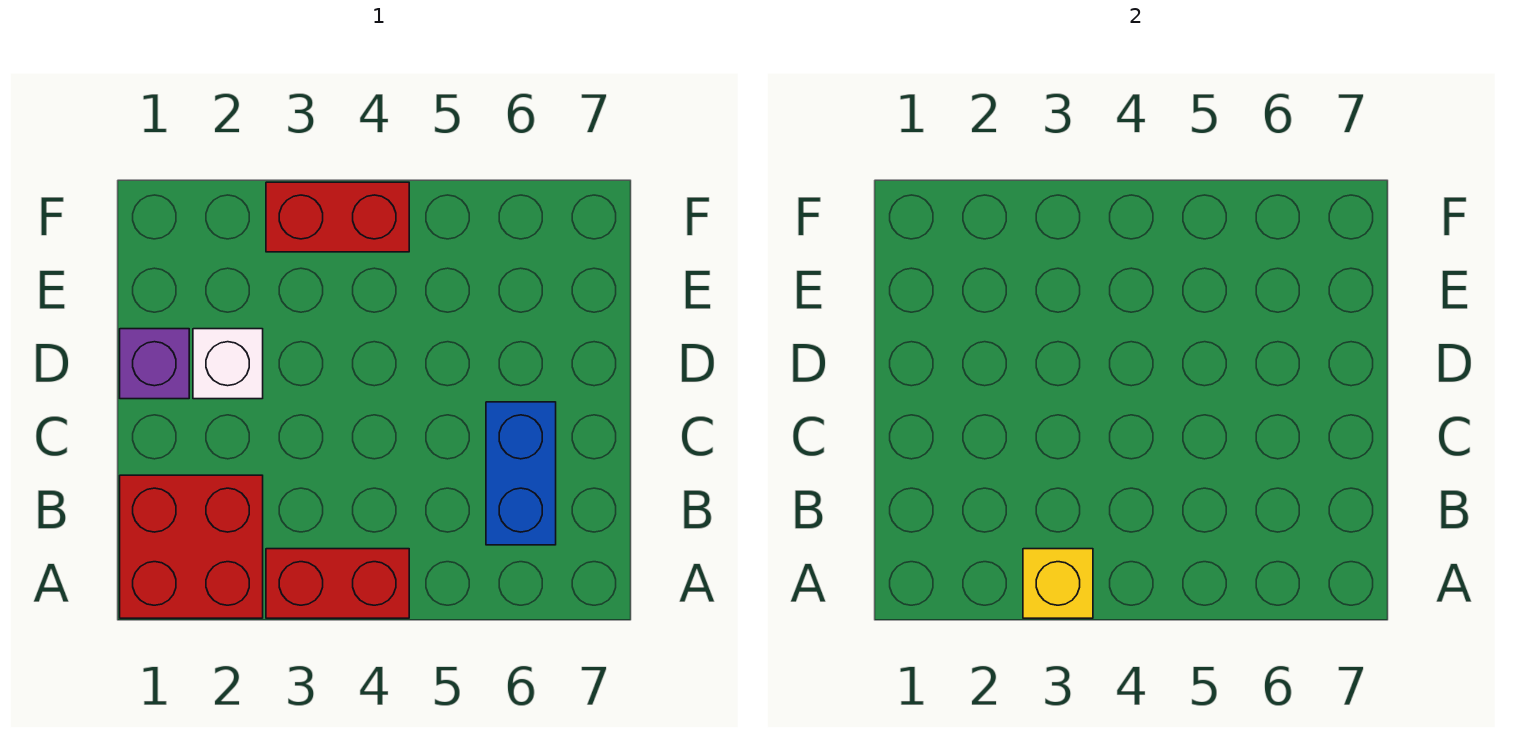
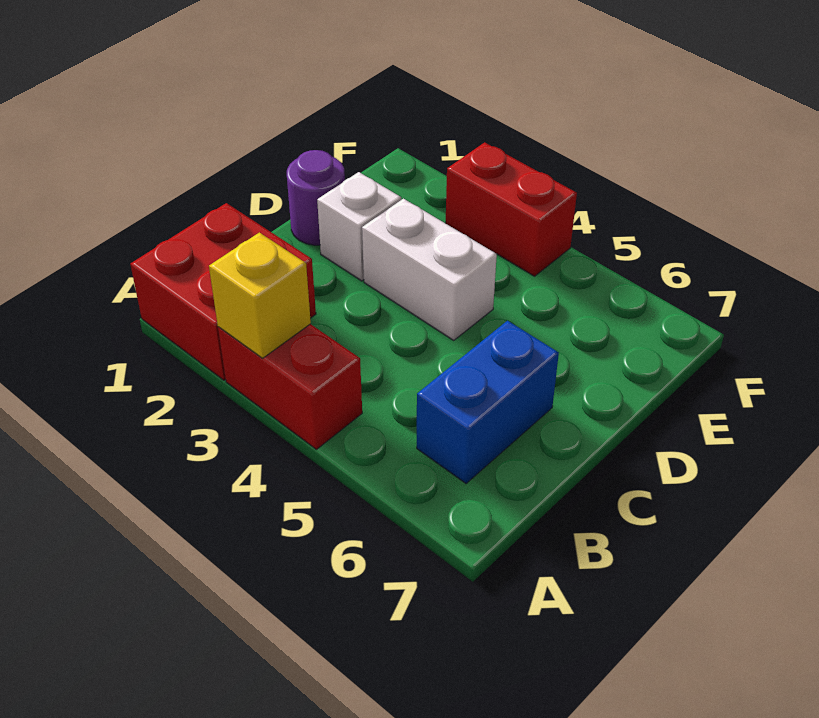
purple 1x1 brick [120,329,189,399] -> purple 1x1 round brick [287,150,345,245]
none -> white 1x2 brick [362,199,497,340]

